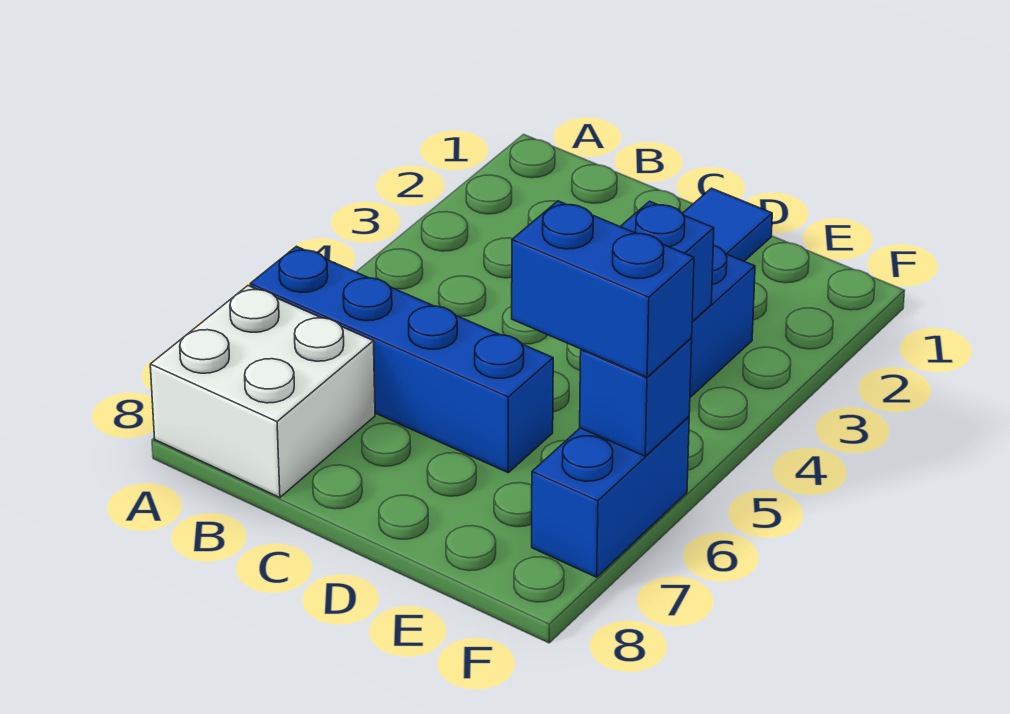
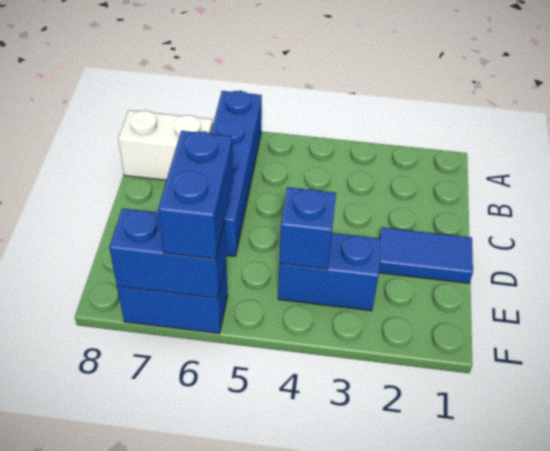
white 2x2 brick [150,286,375,497] -> white 1x2 brick [118,110,213,180]
blue 1x1 brick [580,338,692,456] -> blue 1x2 brick [109,208,226,298]

